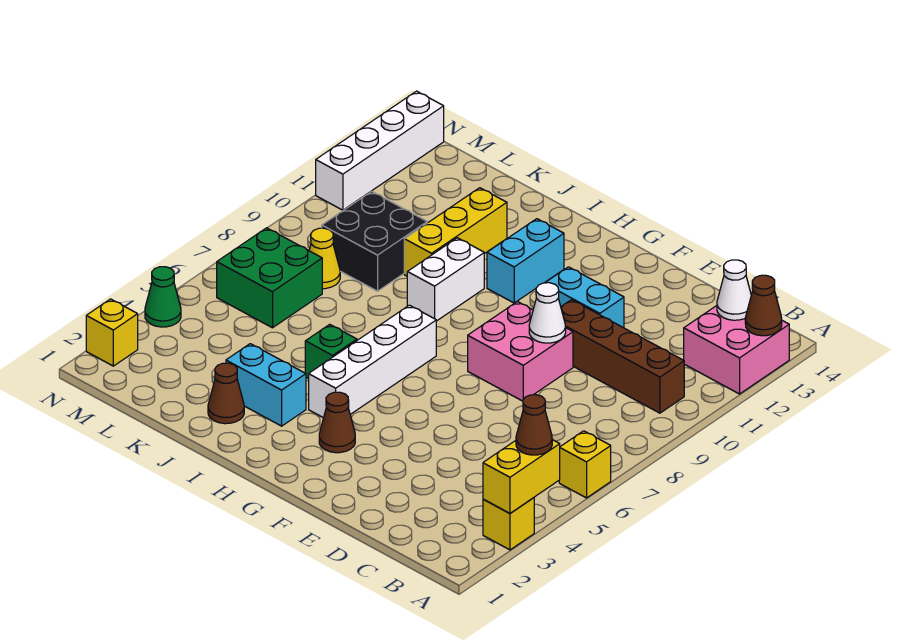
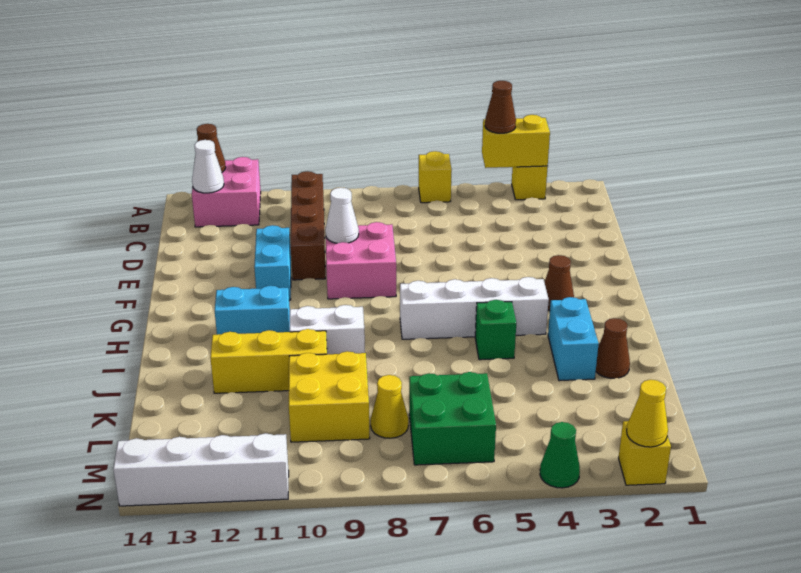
black 2x2 brick [322,191,427,291] -> yellow 2x2 brick [289,351,370,442]
none -> yellow 1x1 cone [627,380,668,447]

